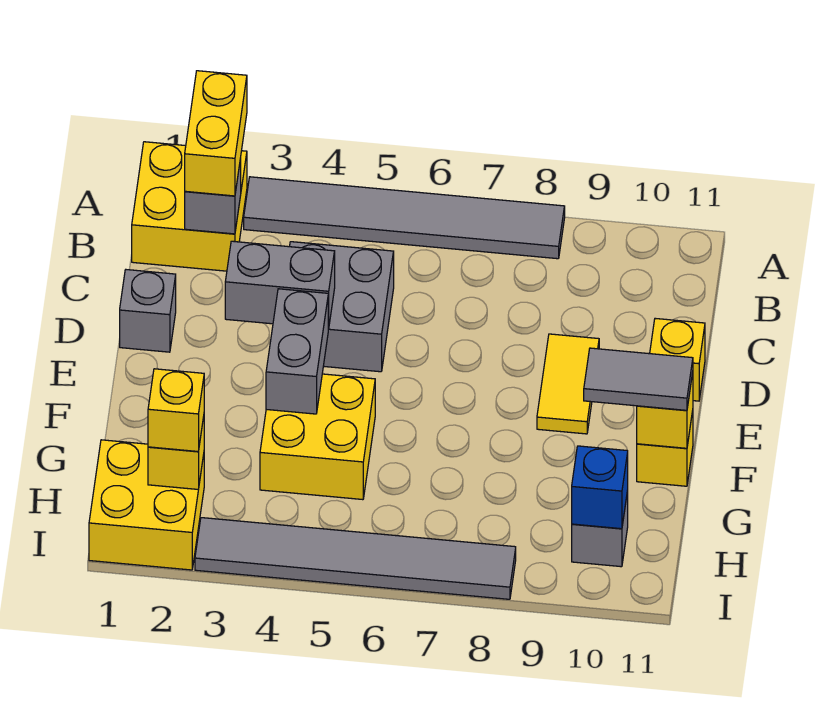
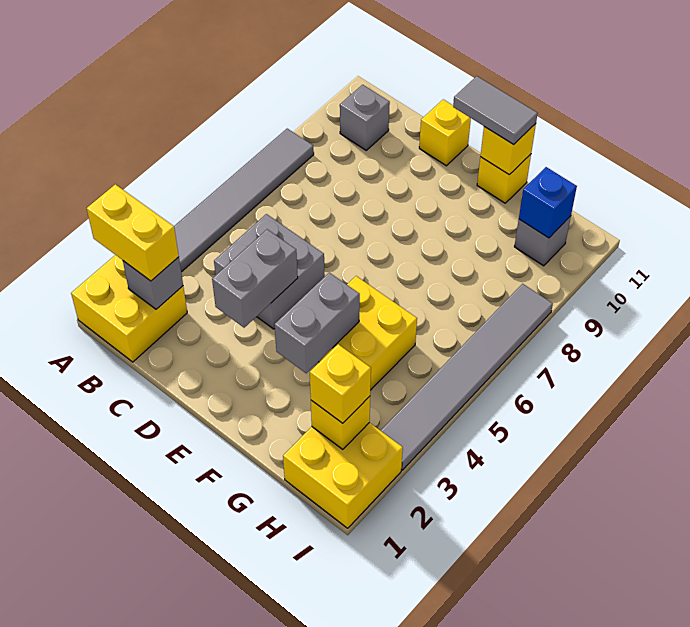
grey 1x1 brick [120,270,176,352] -> grey 1x1 brick moved to [340,85,390,150]
yellow 1x2 tile [537,334,599,434] -> none
grey 1x2 brick [266,289,328,414] -> grey 1x2 brick turned to [275,273,360,373]
grey 1x2 tile [584,348,693,410] -> grey 1x2 tile turned to [453,76,538,144]

